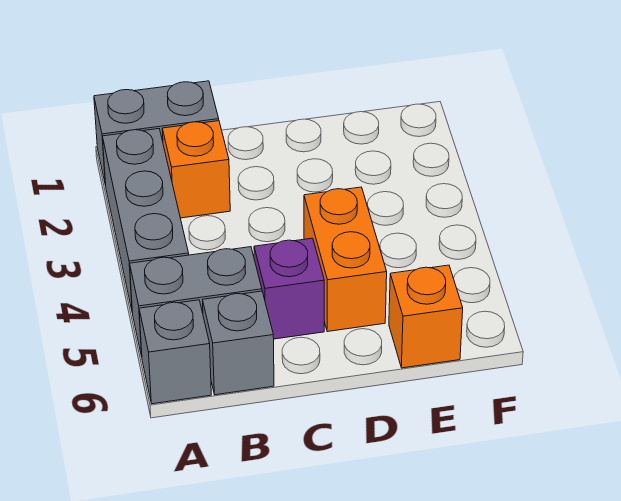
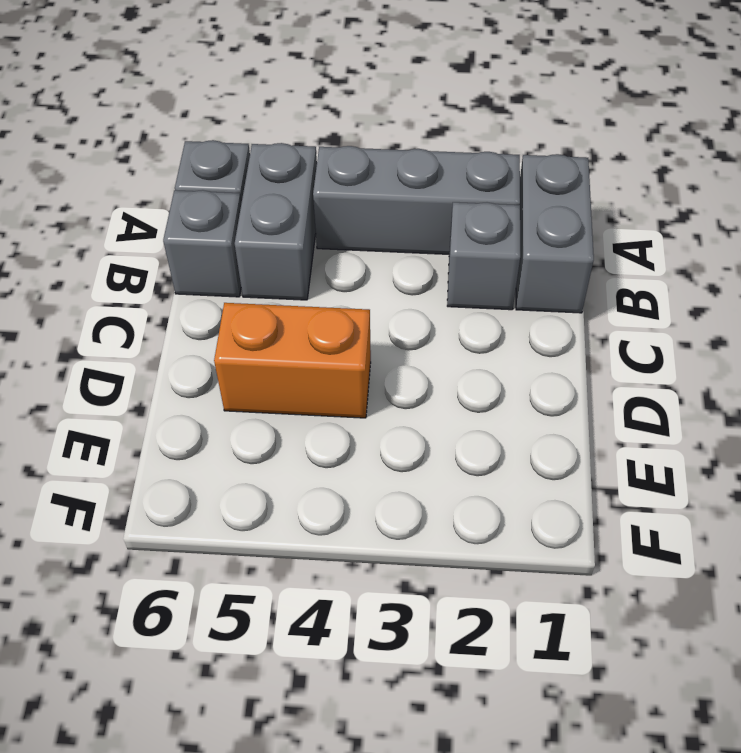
orange 1x1 brick [162,121,230,218] -> grey 1x1 brick [447,202,520,310]
purple 1x1 brick [254,238,324,339] -> none
orange 1x1 brick [389,265,463,368] -> none

